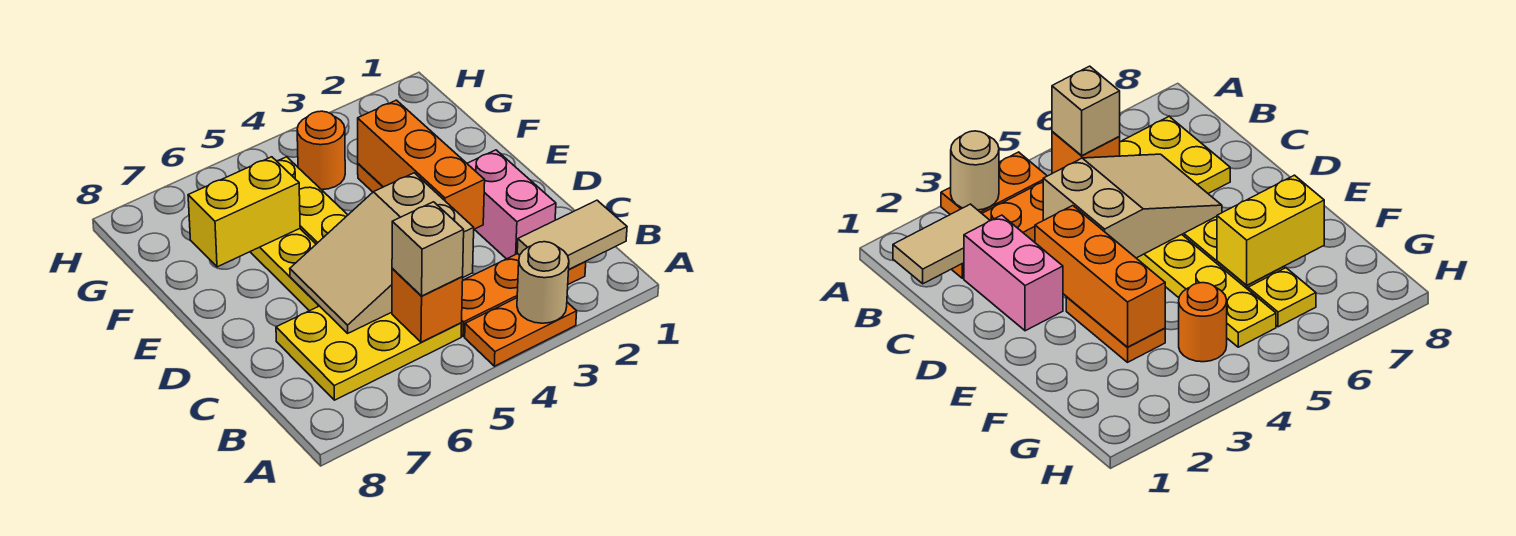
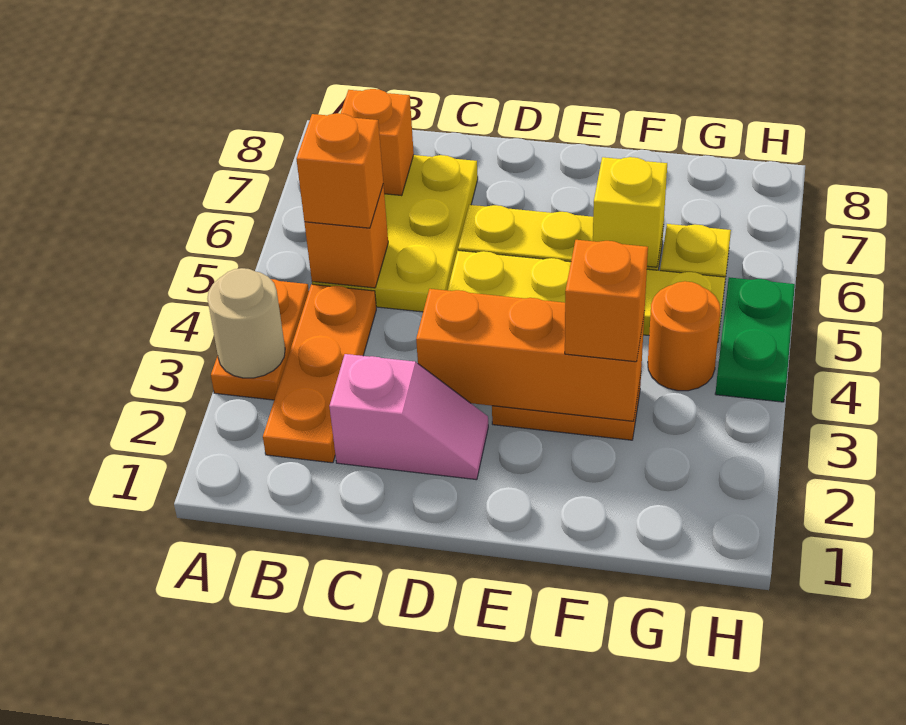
tan 1x2 tile [517,200,627,269] -> none
tan 1x1 brick [392,202,464,296] -> orange 1x1 brick [297,113,383,228]
none -> orange 1x1 brick [340,89,414,196]
pink 1x2 brick [467,150,556,259] -> pink 1x2 slope [329,354,488,480]
tan 2x3 slope [290,173,474,333] -> none
none -> orange 1x1 brick [565,240,648,362]
yellow 1x2 brick [188,157,300,267] -> yellow 1x1 brick [593,157,667,267]
none -> green 1x2 plate [715,277,795,402]

